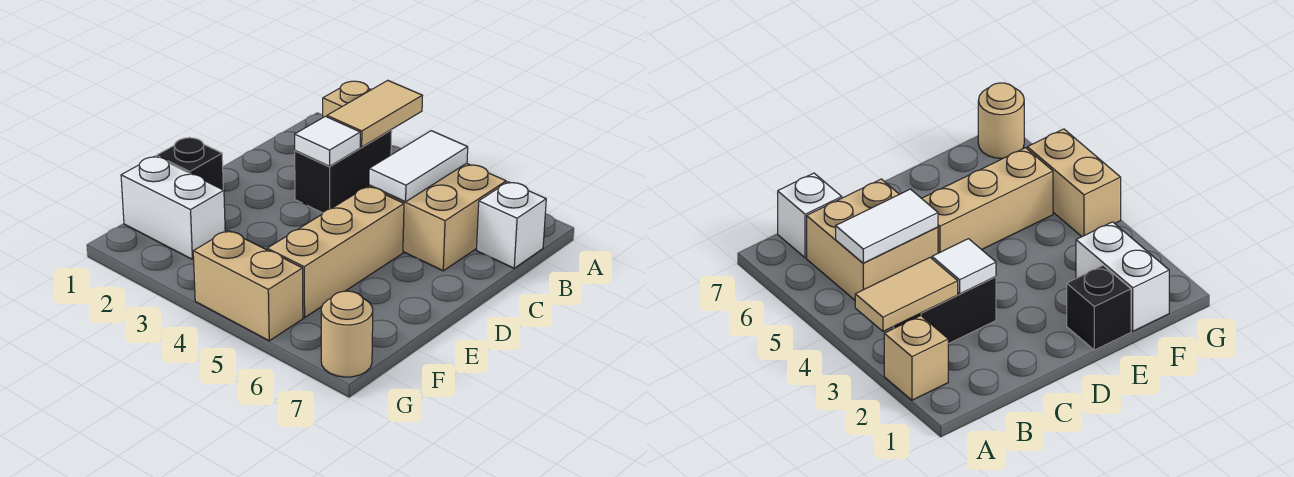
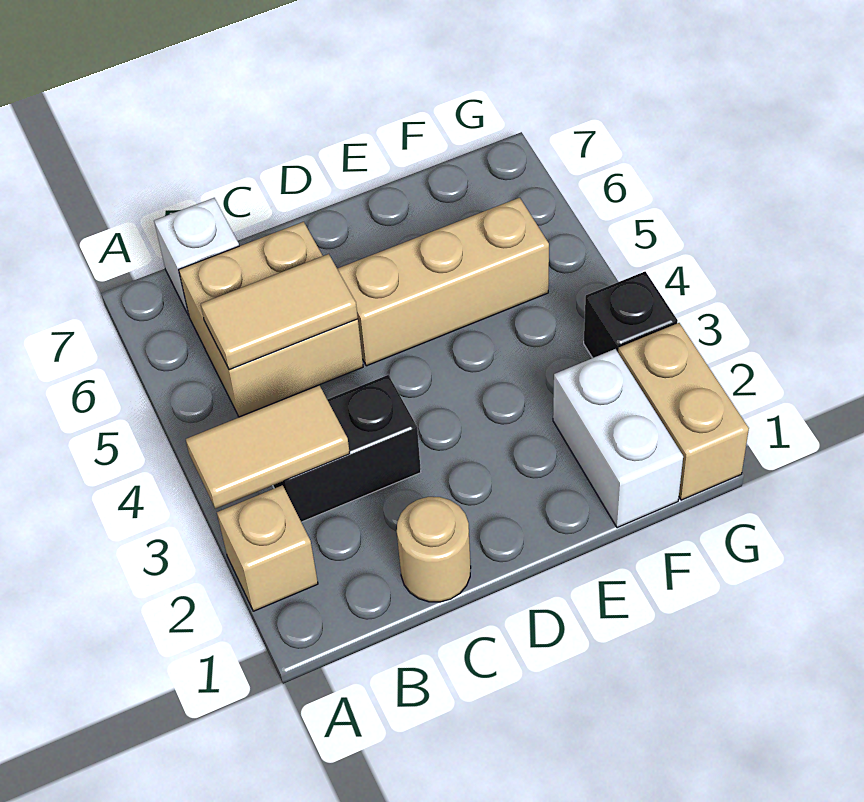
white 1x2 tile [369,131,468,202] -> tan 1x2 tile [201,254,358,370]
white 1x1 tile [295,116,360,166] -> none
black 1x1 brick [156,138,223,190] -> black 1x1 brick moved to [584,272,678,358]
tan 1x2 brick [193,230,303,341] -> tan 1x2 brick moved to [618,323,749,500]
tan 1x1 round brick [321,291,373,377] -> tan 1x1 round brick moved to [397,497,471,602]

